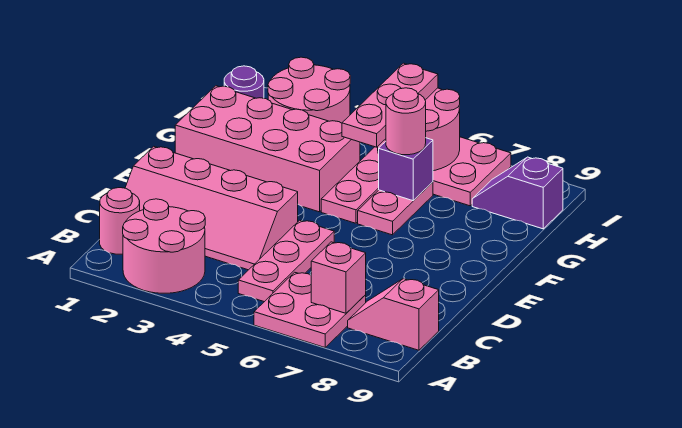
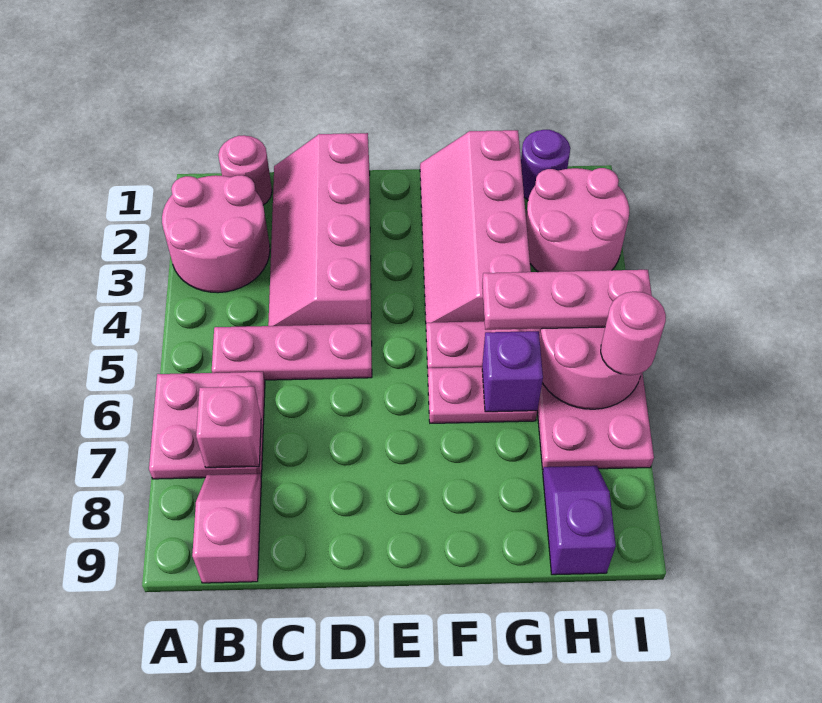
pink 2x4 brick [175,86,360,212] -> pink 2x4 slope [420,130,531,323]
pink 1x1 round brick [386,88,426,155] -> pink 1x1 round brick moved to [601,292,666,375]

